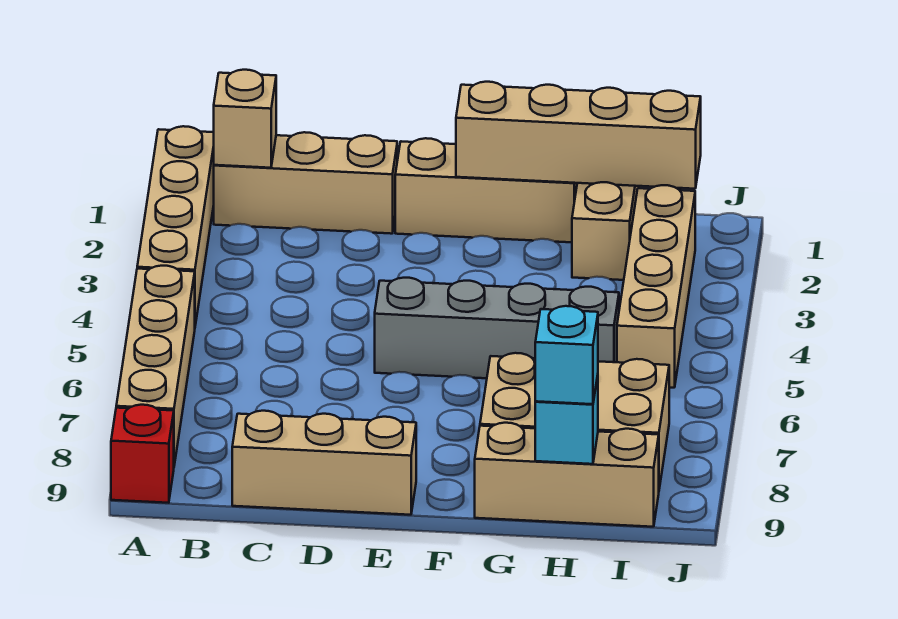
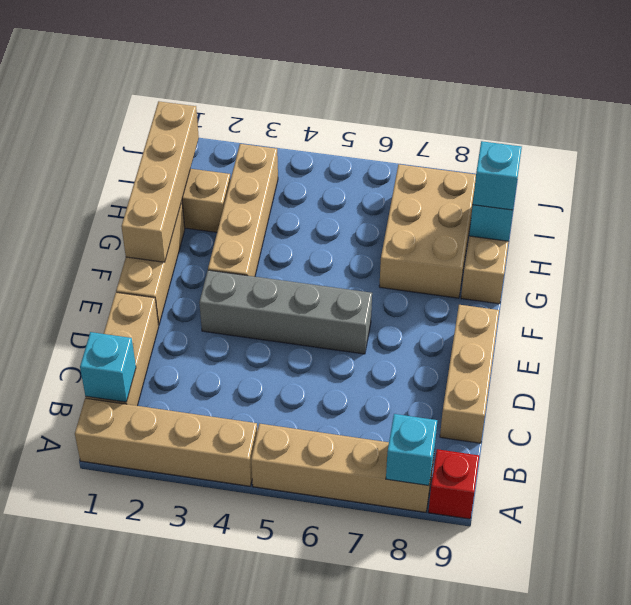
none -> cyan 1x1 brick [386,414,437,486]
tan 1x1 brick [214,70,276,168] -> cyan 1x1 brick [80,332,136,402]
grey 1x4 brick [375,278,619,378] -> grey 1x4 brick turned to [199,270,372,354]
tan 1x4 brick [617,185,695,388] -> tan 1x4 brick turned to [208,144,278,277]

